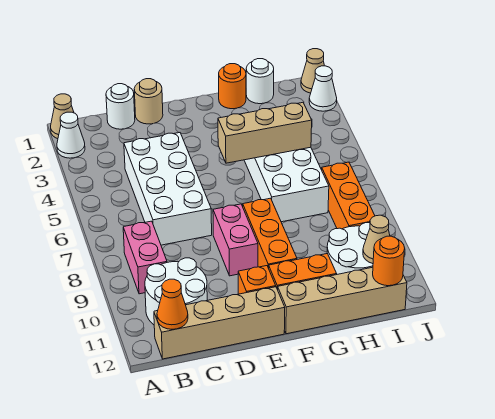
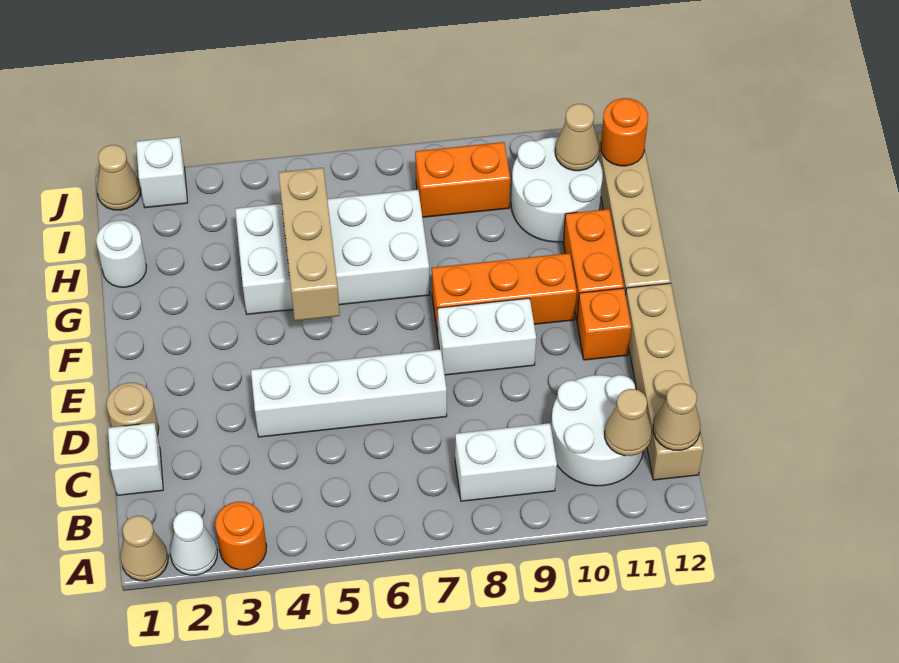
pink 1x2 brick [123,221,167,294] -> white 1x2 brick [455,423,557,501]
none -> tan 1x1 cone [605,389,652,456]
orange 1x1 cone [157,279,188,329] -> tan 1x1 cone [653,383,700,450]
white 1x1 round brick [106,84,135,129] -> white 1x1 brick [108,423,163,496]
white 2x4 brick [124,133,212,245] -> white 1x4 brick [251,349,447,437]
pink 1x2 brick [213,204,258,276] -> white 1x2 brick [437,298,536,375]
orange 1x1 round brick [219,64,246,109] -> orange 1x1 round brick moved to [215,502,267,570]
orange 1x3 brick [322,162,375,229] -> orange 1x2 brick [415,142,510,217]
white 1x1 cone [309,66,337,111] -> white 1x1 brick [136,137,188,208]

